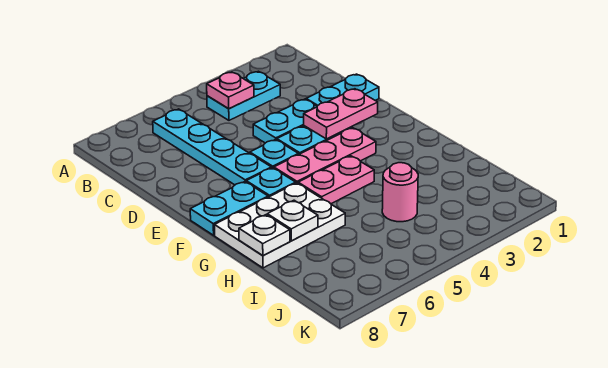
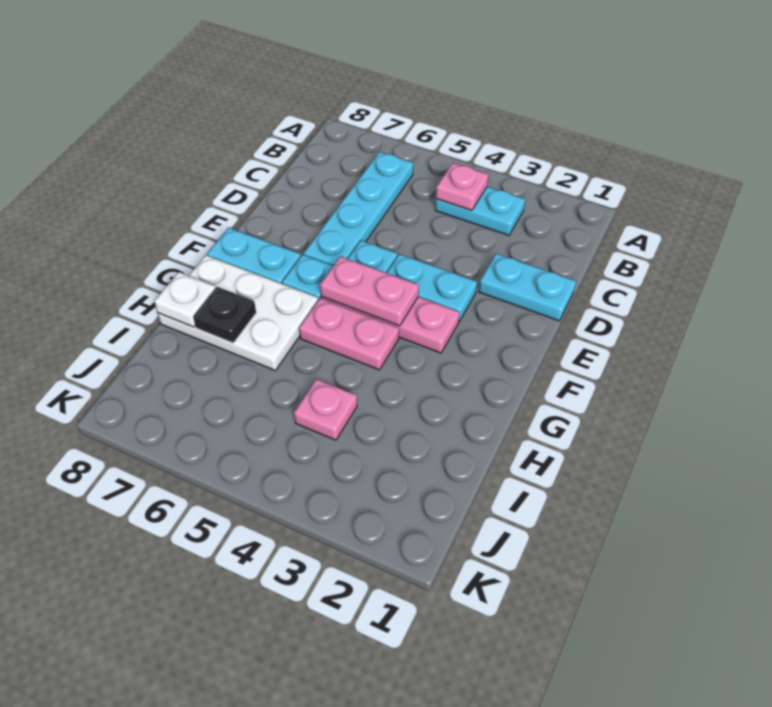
cyan 1x2 plate [253,99,317,143] -> none
pink 1x2 plate [304,89,378,139] -> pink 1x2 plate moved to [320,256,419,326]
white 1x1 plate [267,200,318,241] -> black 1x1 plate [193,287,256,343]
pink 1x1 round brick [382,163,418,222] -> pink 1x1 plate [294,379,357,440]

